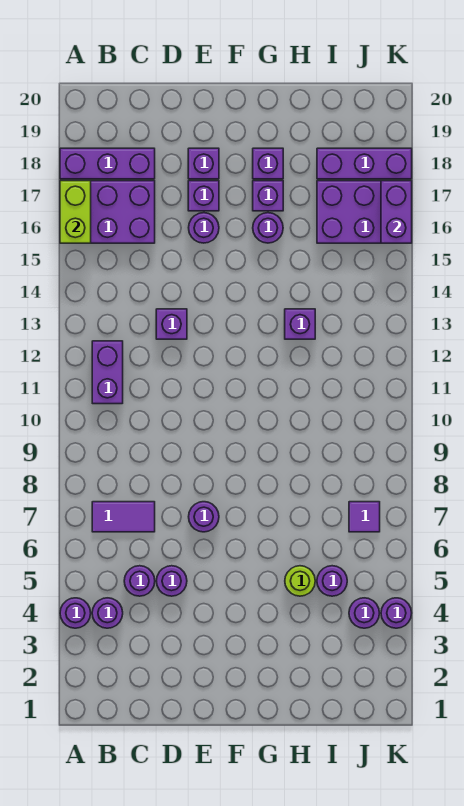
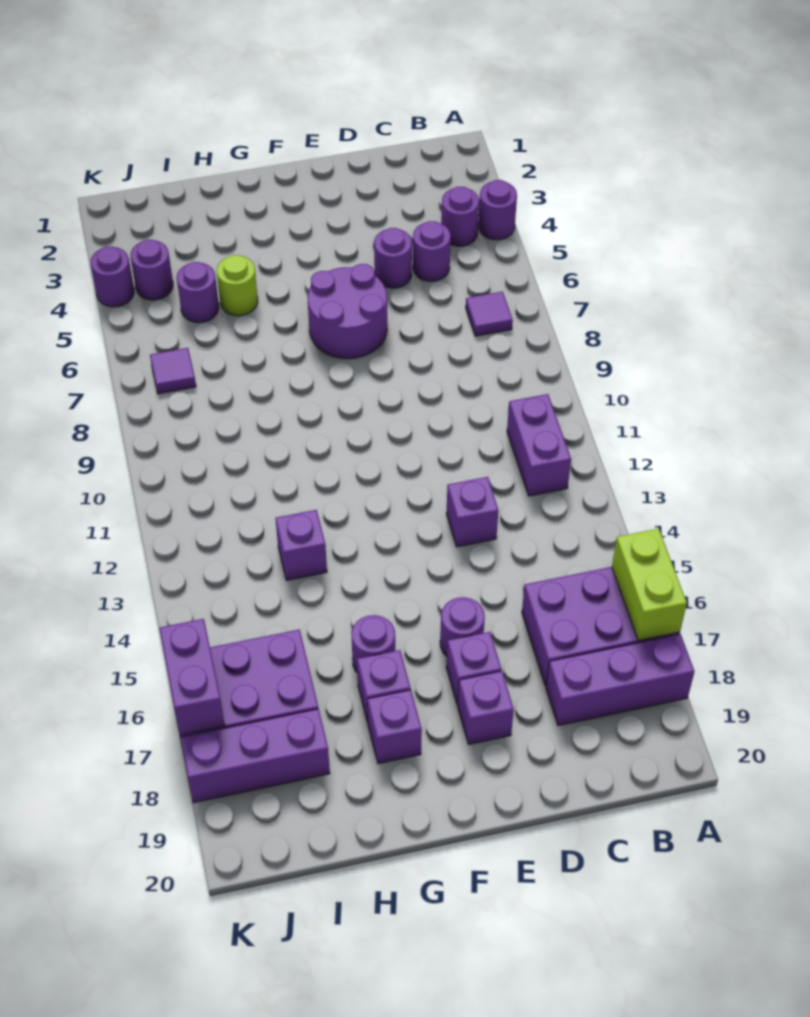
purple 1x2 tile [92,502,155,532] -> purple 1x1 tile [466,291,513,336]
purple 1x1 round brick [189,502,219,532] -> purple 2x2 round brick [308,264,387,359]

